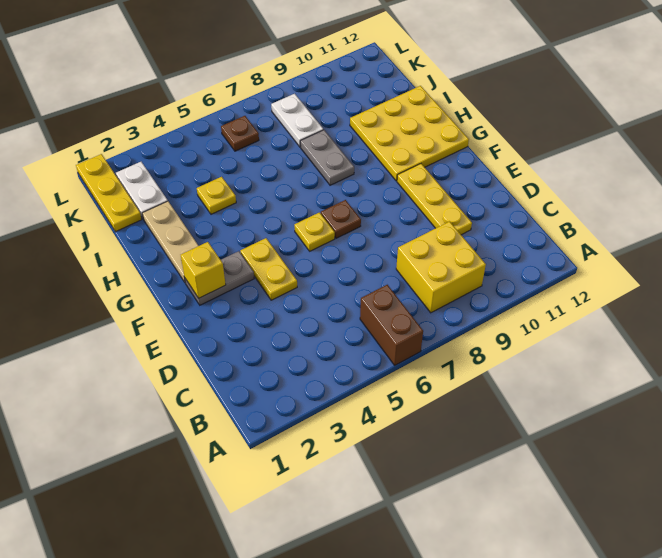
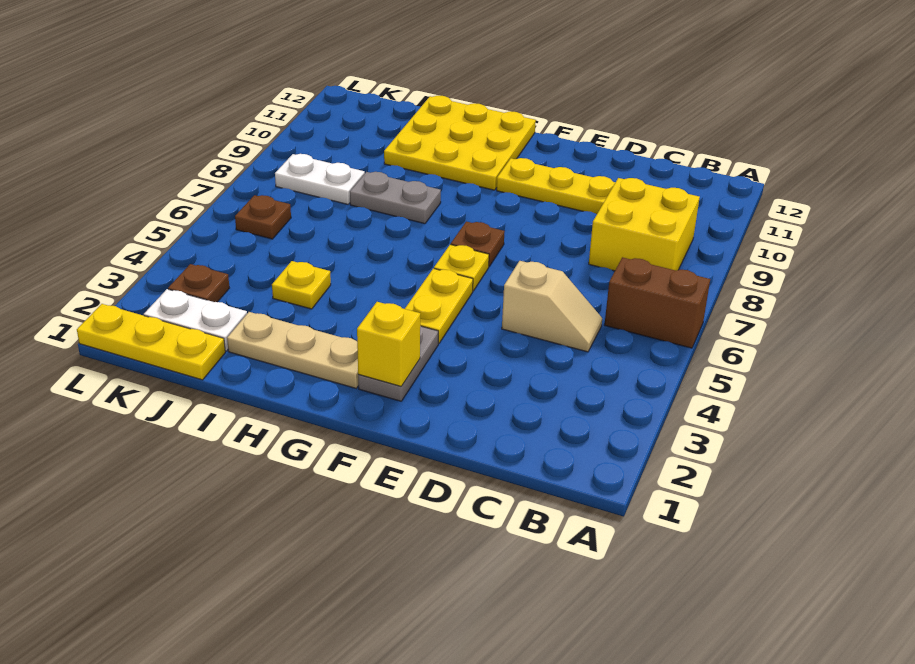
none -> tan 1x2 slope [502,261,602,352]
yellow 1x2 plate [240,238,297,300] -> yellow 1x2 plate turned to [405,268,473,344]
none -> brown 1x1 plate [168,264,229,302]

